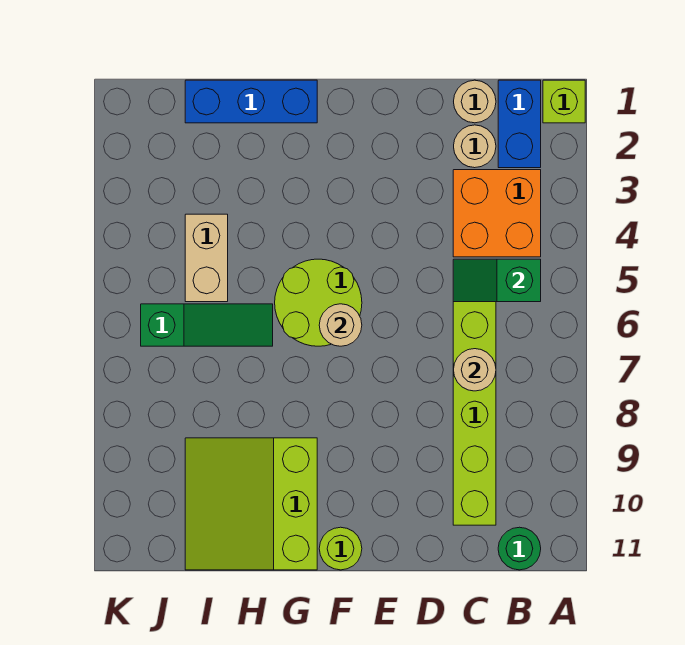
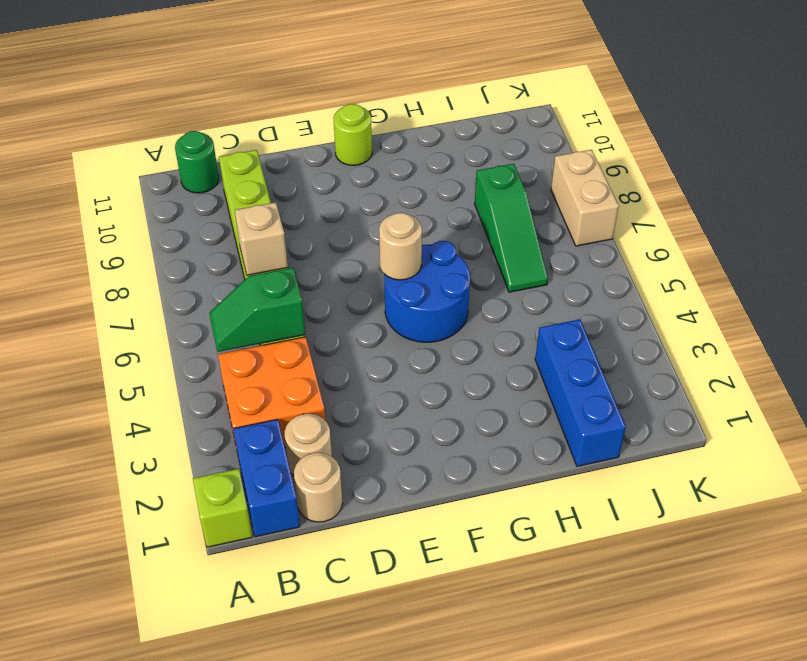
green 1x2 slope [453,259,541,302] -> green 1x2 slope turned to [209,268,305,352]
tan 1x1 round brick [453,349,496,391] -> tan 1x1 brick [235,202,288,275]
lime 2x2 round brick [275,259,362,346] -> blue 2x2 round brick [384,241,470,342]
blue 1x3 brick [185,80,317,123] -> blue 1x3 brick turned to [535,319,626,466]
lime 3x3 slope [185,438,317,570] -> none
green 1x3 slope [141,304,273,346] -> green 1x3 slope turned to [475,164,548,292]
tan 1x2 brick [185,214,228,302] -> tan 1x2 brick moved to [551,150,619,246]

